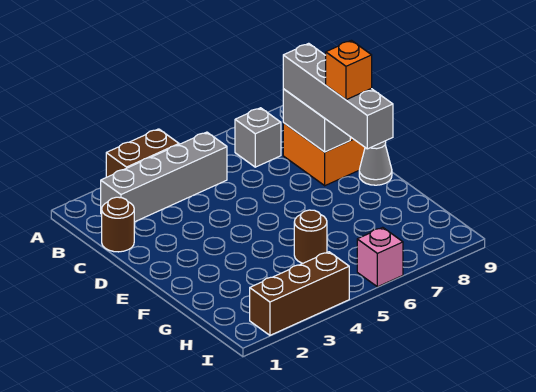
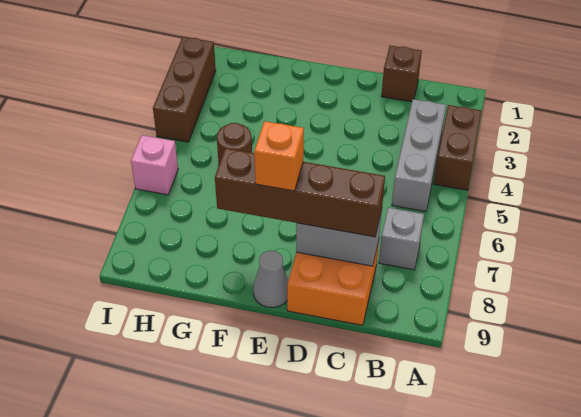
grey 1x4 brick [101,132,227,222] -> grey 1x3 brick [392,99,446,211]
brown 1x1 round brick [102,197,134,252] -> brown 1x1 brick [381,46,422,102]
grey 1x4 brick [283,43,393,149] -> brown 1x4 brick [215,148,385,237]

